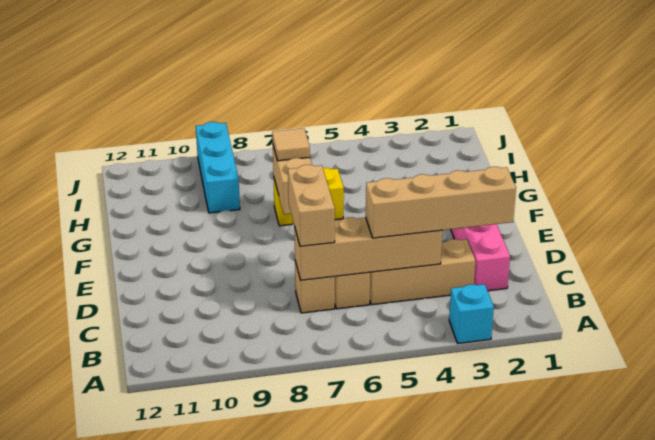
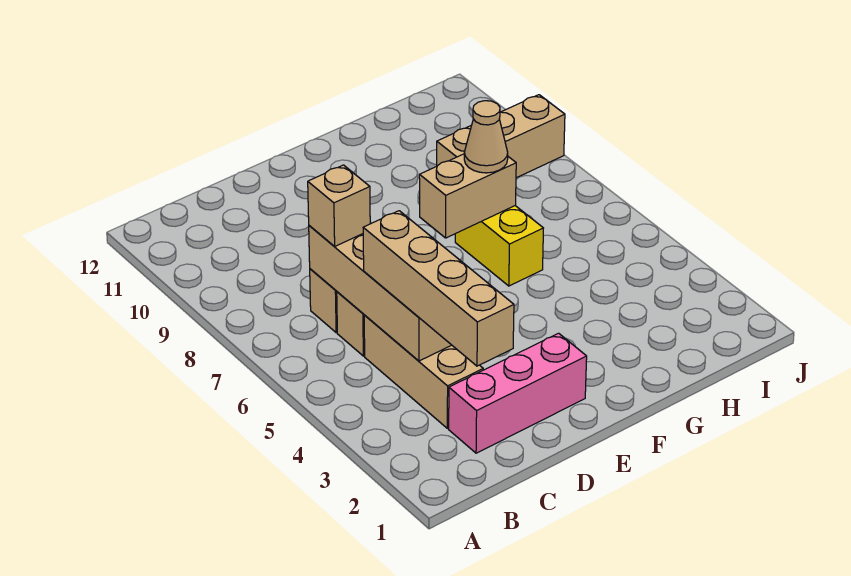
cyan 1x1 brick [449,284,494,343] -> none
tan 1x2 brick [288,165,335,246] -> tan 1x1 brick [308,165,370,247]
tan 1x1 tile [272,128,310,161] -> tan 1x1 cone [464,101,508,173]
cyan 1x3 brick [196,122,240,213] -> tan 1x3 brick [437,95,565,178]

